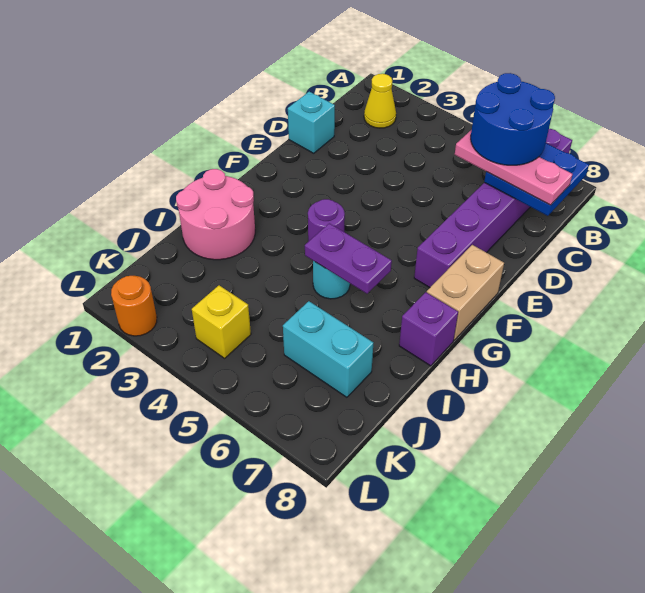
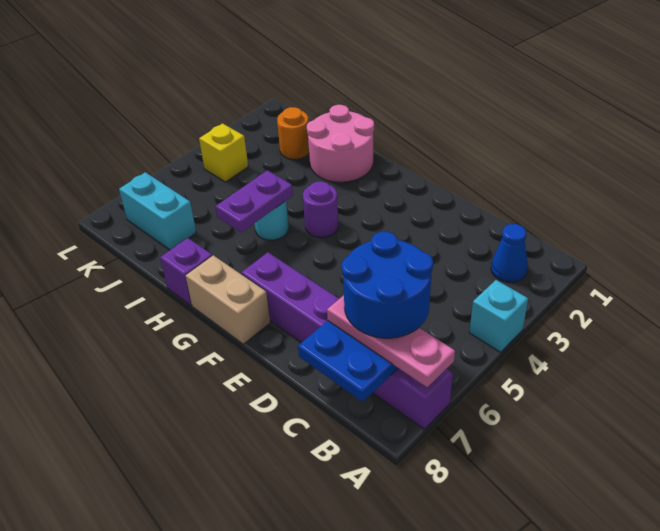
yellow 1x1 cone [364,74,396,128] -> blue 1x1 cone [491,224,528,282]
pink 1x3 plate [455,131,573,205] -> pink 1x3 plate turned to [327,295,455,387]
cyan 1x1 brick [288,92,335,153] -> cyan 1x1 brick moved to [469,280,528,352]
cyan 1x2 brick [283,301,373,397] -> cyan 1x2 brick turned to [119,172,196,250]
orange 1x1 round brick [111,276,157,336] -> orange 1x1 round brick moved to [277,107,309,159]

